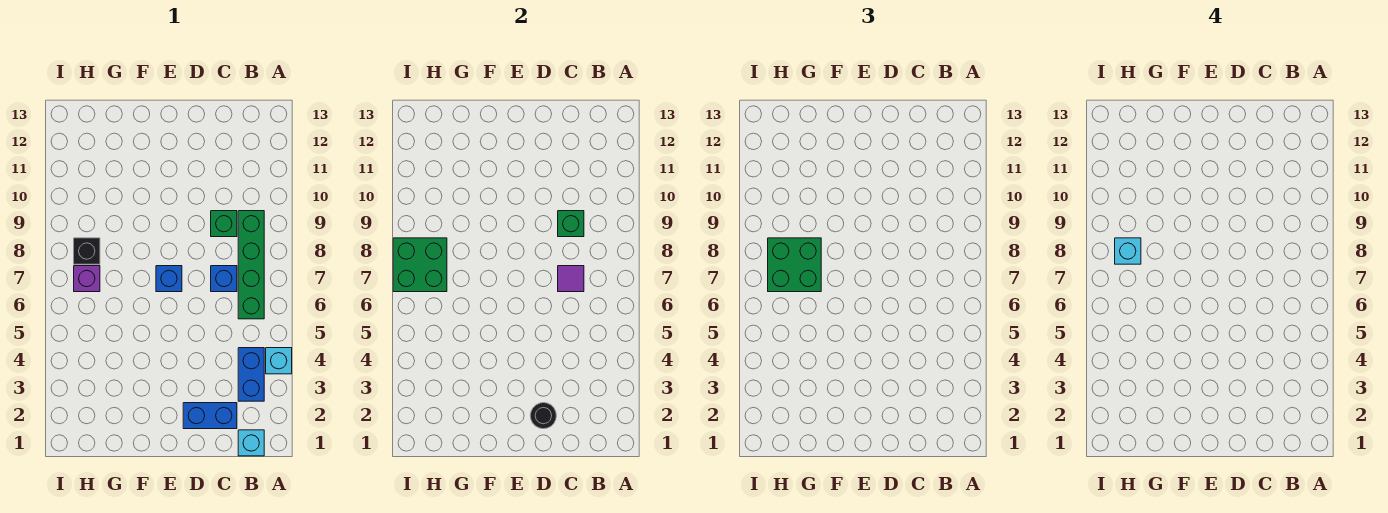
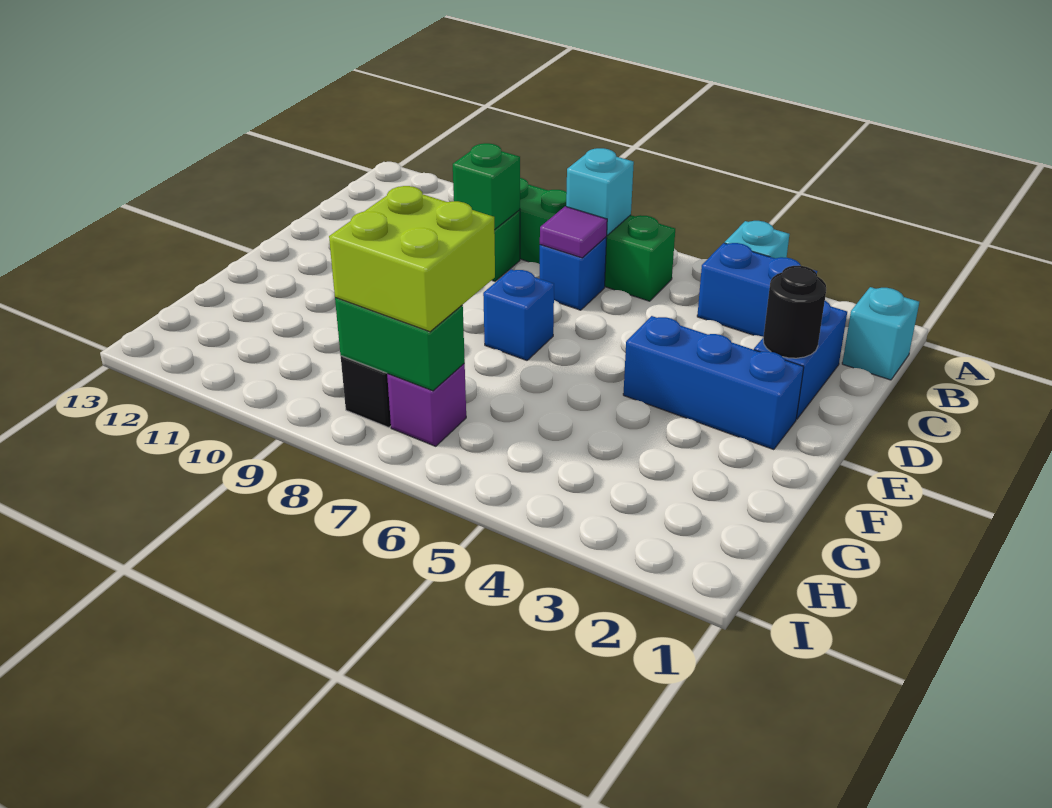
none -> blue 1x3 brick [623,316,804,450]
green 2x2 brick [768,238,821,292] -> lime 2x2 brick [329,186,495,332]
green 2x2 brick [393,238,447,292] -> green 1x2 brick [335,298,465,391]
cyan 1x1 brick [1115,238,1141,264] -> cyan 1x1 brick moved to [566,148,634,235]

